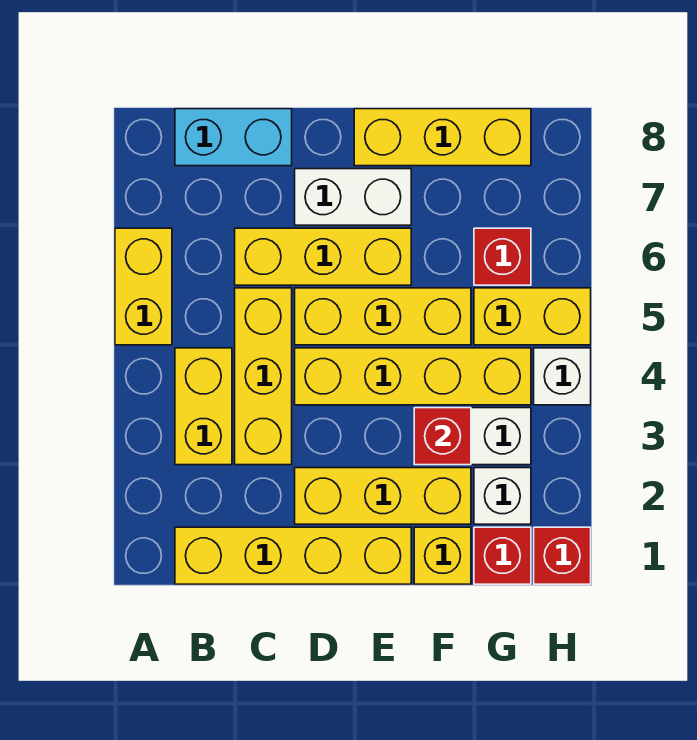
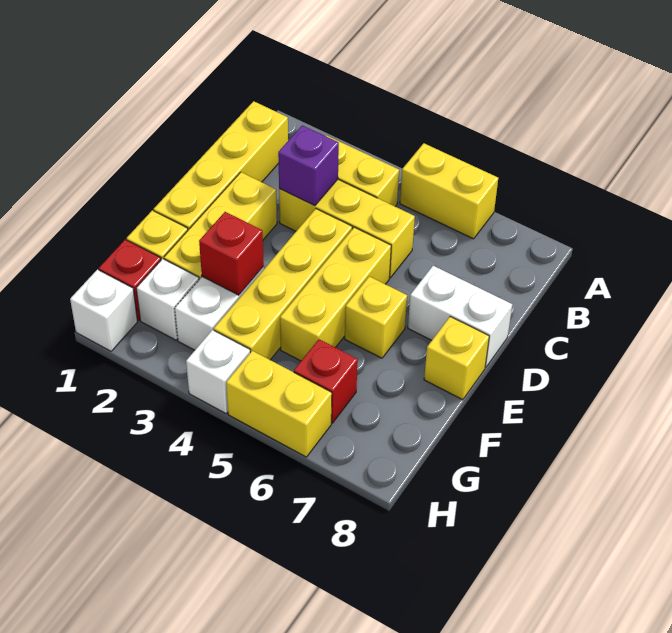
cyan 1x2 brick [175,109,292,166] -> none
none -> purple 1x1 brick [278,125,339,206]
yellow 1x3 brick [235,228,411,285] -> yellow 1x1 brick [345,276,407,358]
white 1x2 brick [295,169,411,225] -> white 1x2 brick turned to [408,266,512,367]
yellow 1x3 brick [354,109,531,166] -> yellow 1x1 brick [424,317,489,400]
yellow 1x2 brick [474,288,591,345] -> yellow 1x2 brick turned to [226,351,332,457]
red 1x1 brick [534,527,591,584] -> white 1x1 brick [70,269,137,351]

